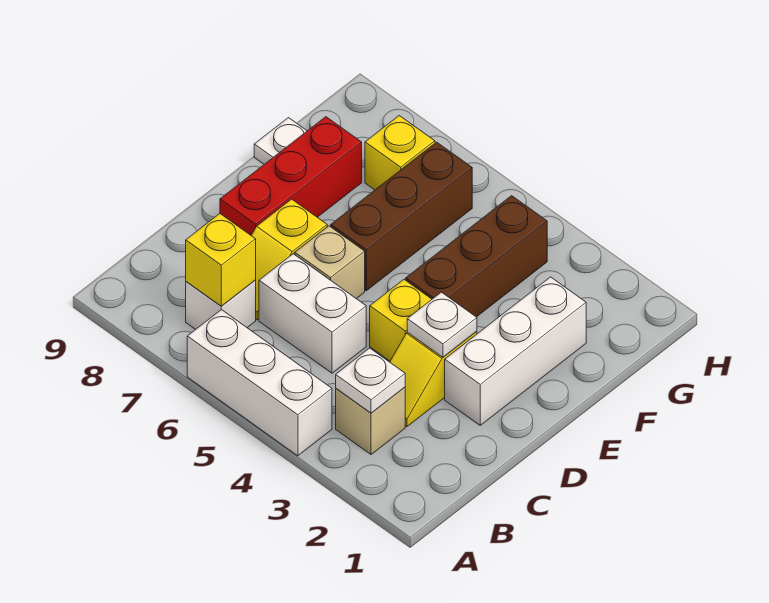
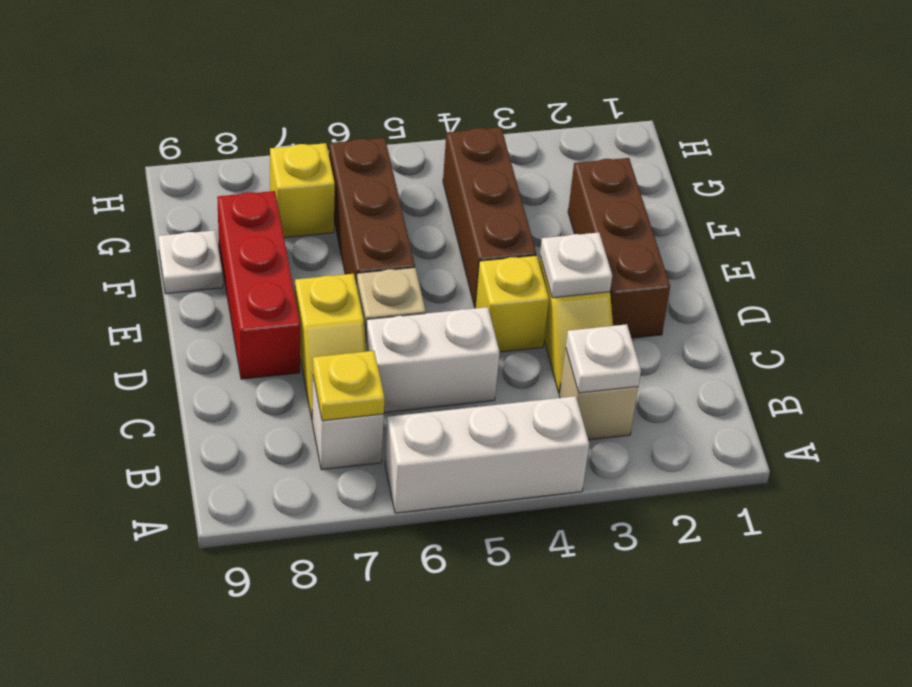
yellow 1x1 brick [186,214,256,306] -> yellow 1x1 plate [313,351,385,421]
white 1x3 brick [445,277,586,425] -> brown 1x3 brick [568,158,670,338]

